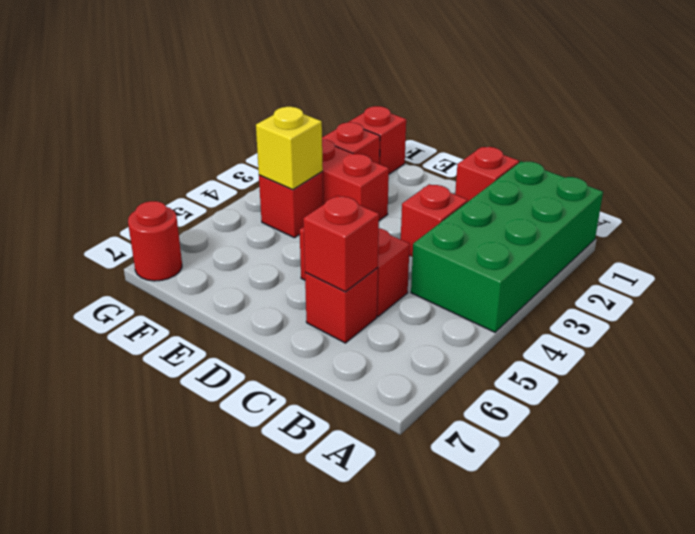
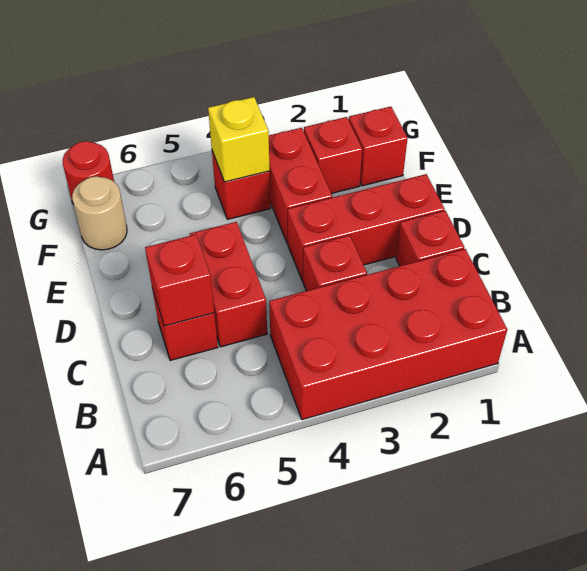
green 2x4 brick [411,161,603,332] -> red 2x4 brick [269,249,507,420]
none -> red 1x3 brick [288,174,444,281]
none -> tan 1x1 round brick [72,176,127,250]

